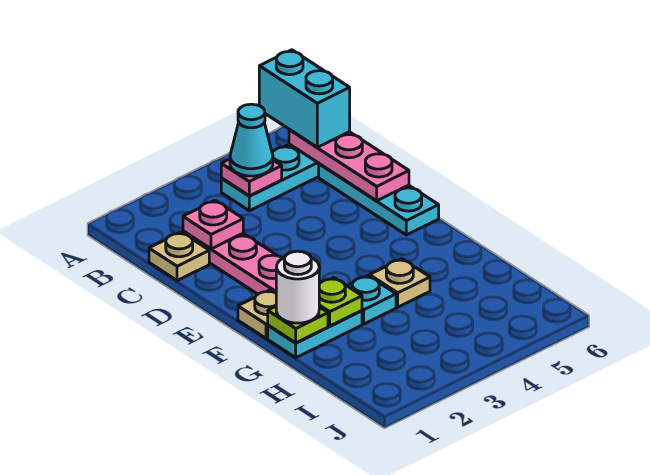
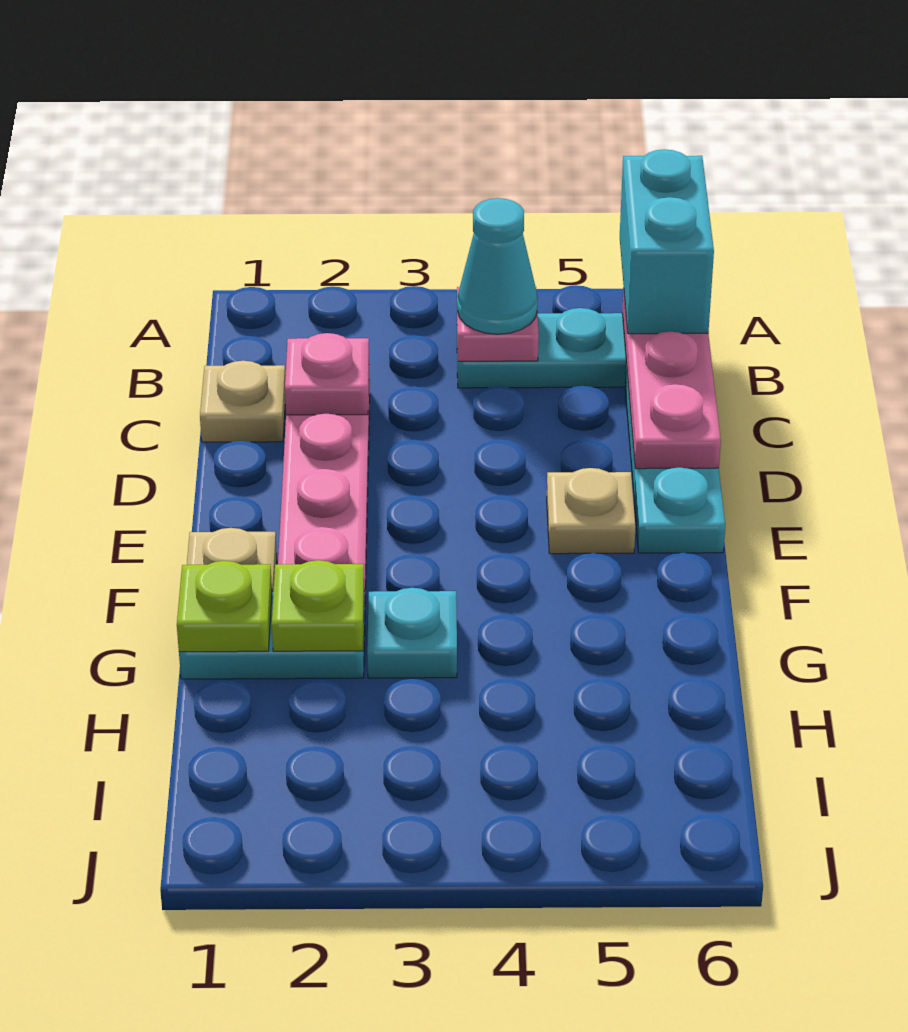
white 1x1 round brick [276,251,319,323] -> none
tan 1x1 plate [370,259,430,307] -> tan 1x1 plate moved to [547,468,636,554]

